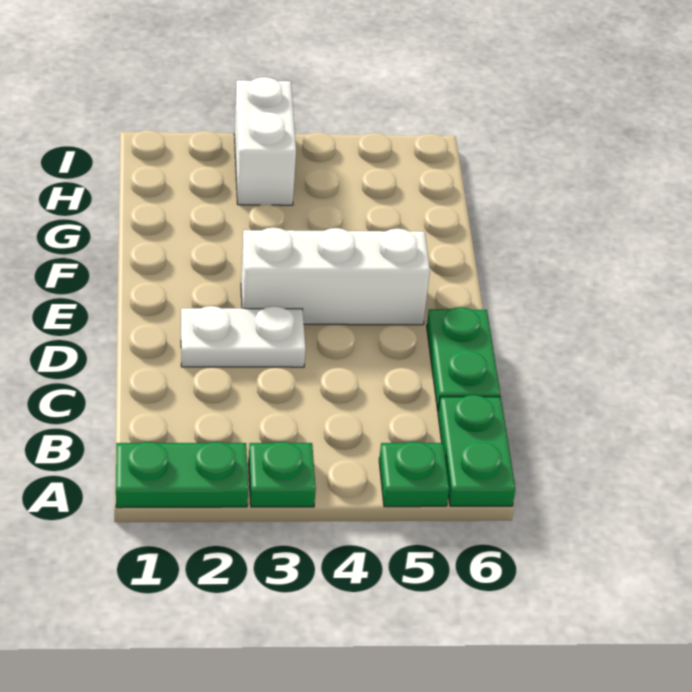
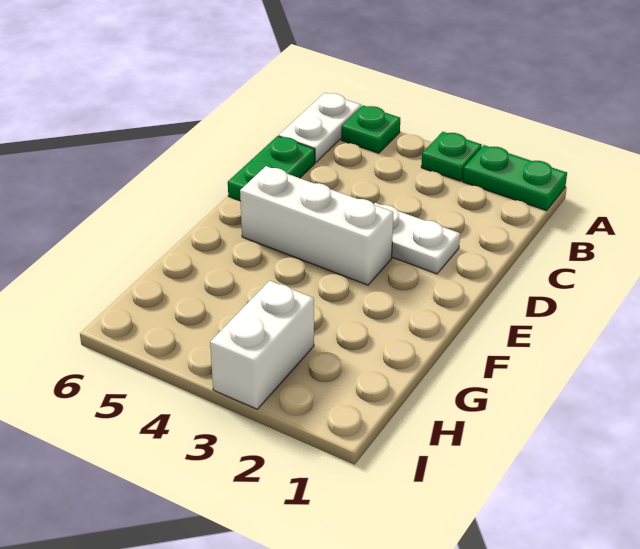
green 1x2 plate [438,395,515,506] -> white 1x2 plate [279,93,361,162]

